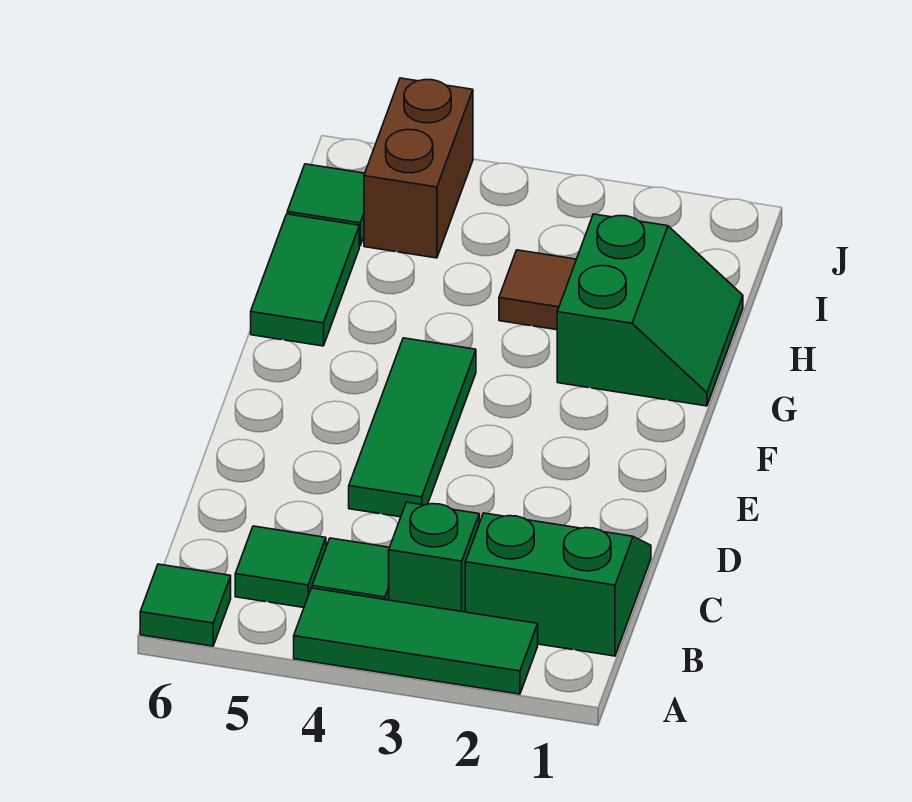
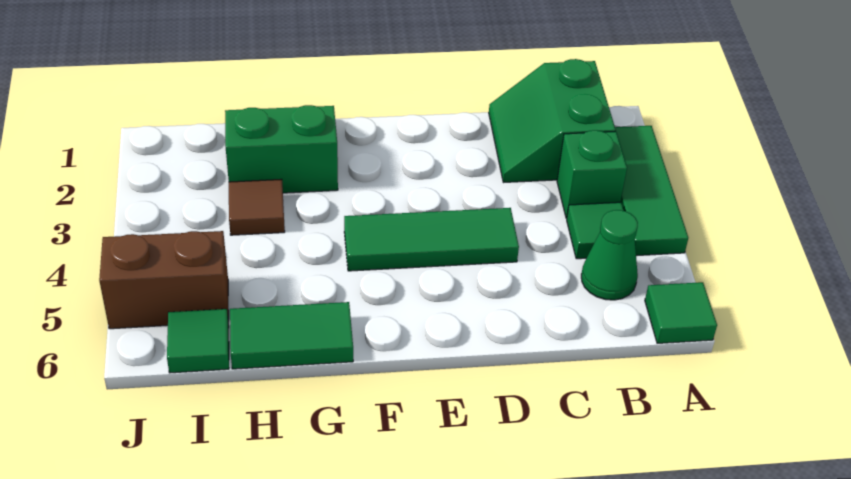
green 1x1 tile [235,526,326,608] -> green 1x1 cone [581,210,638,300]

